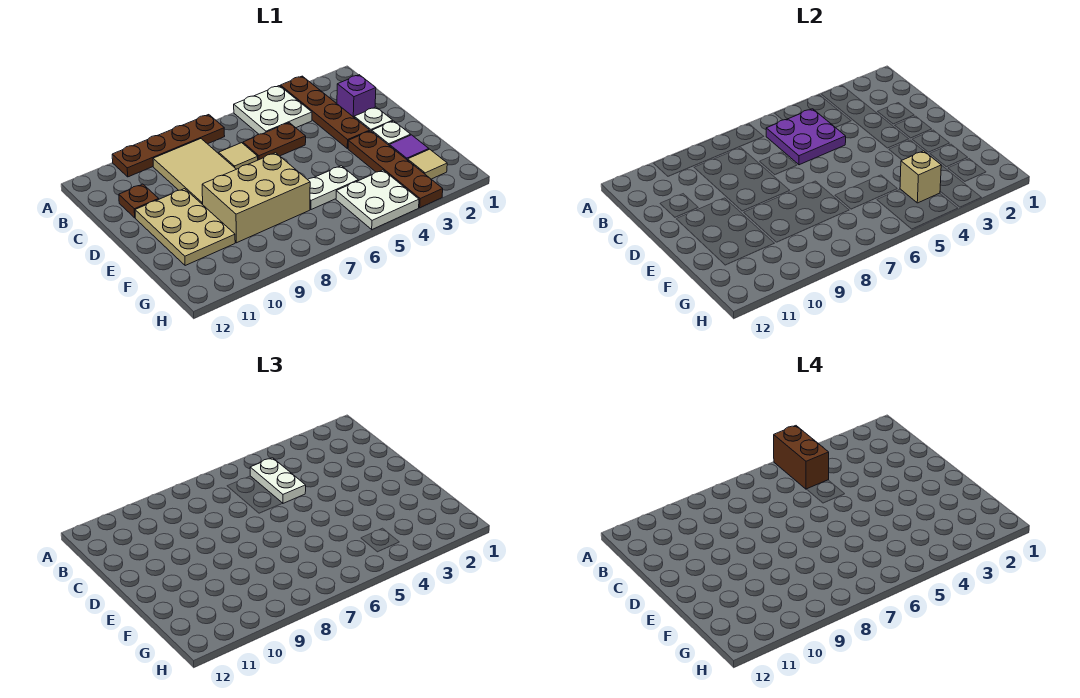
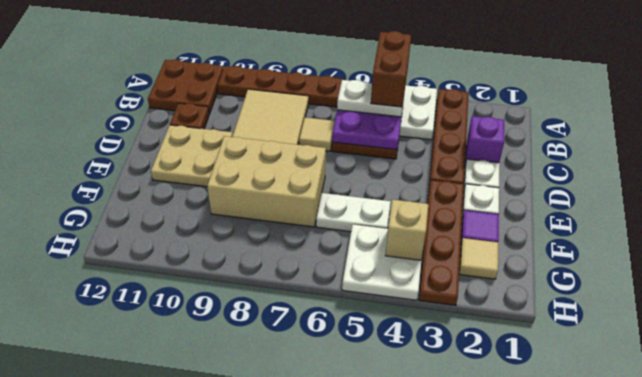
none -> brown 2x2 plate [148,60,223,114]
white 1x2 plate [250,458,306,503] -> white 1x2 plate turned to [337,80,405,117]
tan 2x3 plate [135,189,235,266] -> tan 2x2 plate [151,125,233,187]

